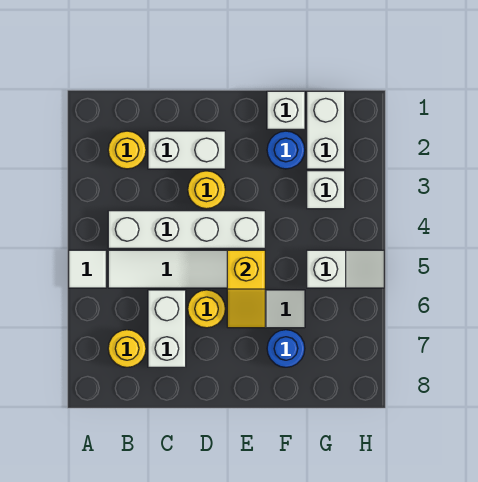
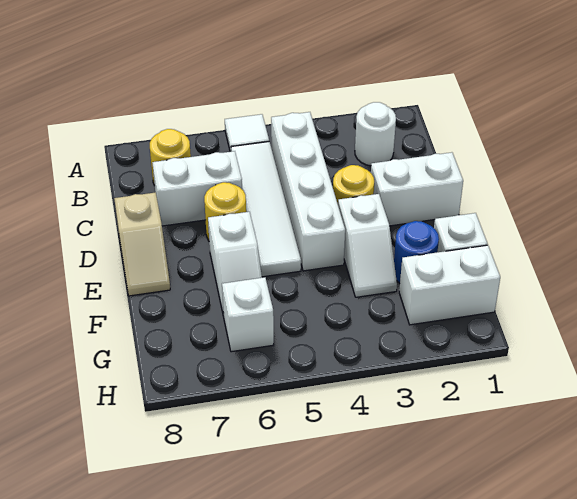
yellow 1x1 round brick [108,131,146,169] -> white 1x1 round brick [355,102,396,166]
white 1x2 brick [148,131,225,169] -> white 1x2 brick turned to [371,152,463,226]
none -> tan 1x2 slope [114,192,170,296]
yellow 1x2 slope [227,250,265,328] -> none
blue 1x1 round brick [267,330,305,367] -> none
white 1x1 brick [307,171,345,209] -> white 1x1 brick moved to [222,277,274,352]
white 1x2 slope [307,250,384,288] -> white 1x2 slope moved to [338,194,397,297]

